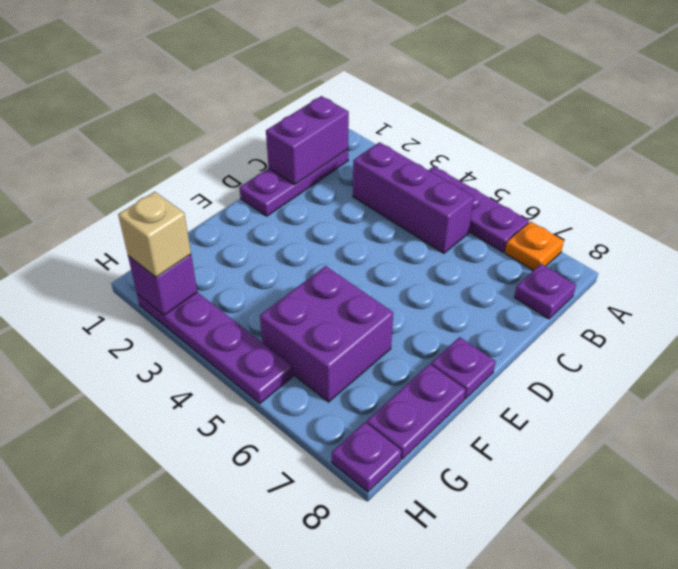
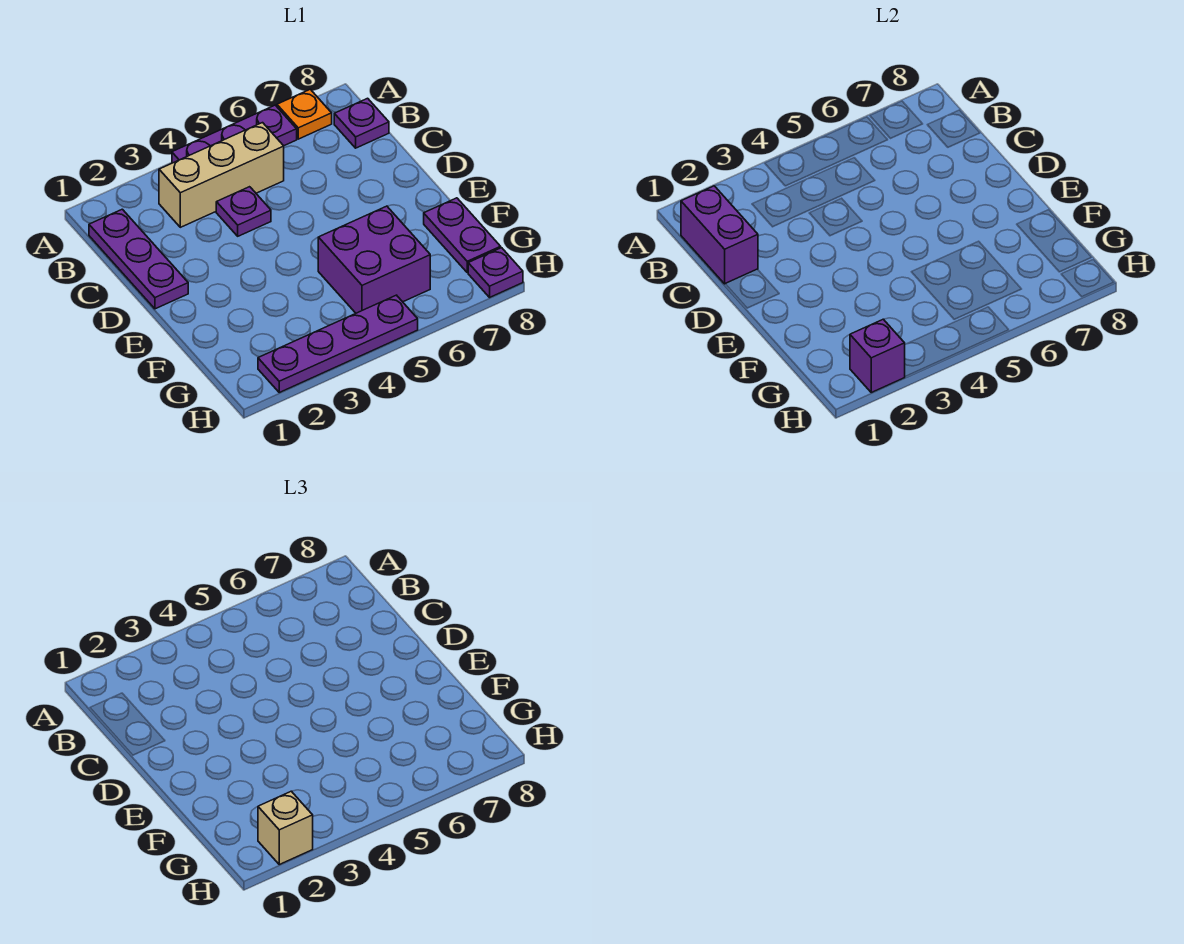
purple 1x3 brick [353,142,474,253] -> tan 1x3 brick [159,123,284,227]
purple 1x1 plate [431,337,495,399] -> purple 1x1 plate moved to [216,187,271,236]

